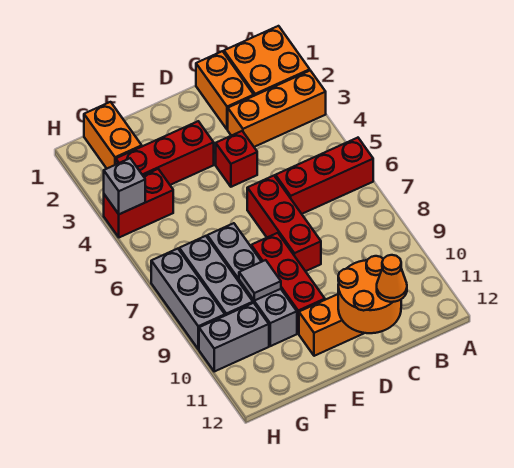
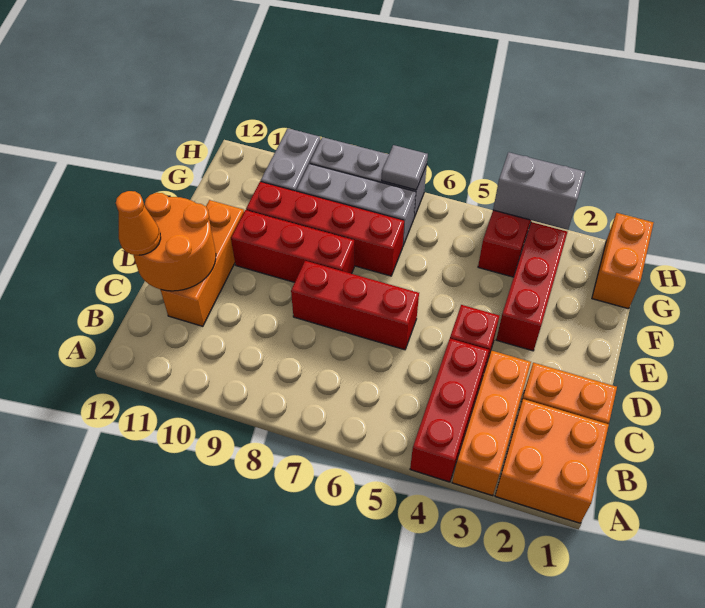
red 1x3 brick [275,138,373,214] -> red 1x3 brick moved to [410,339,489,482]
grey 1x4 brick [207,223,297,346] -> red 1x4 brick [246,182,404,276]
grey 1x1 tile [239,260,281,301] -> grey 1x1 tile moved to [382,145,428,190]
orange 1x2 brick [84,102,142,168] -> orange 1x2 brick turned to [592,213,653,309]
grey 1x1 brick [104,158,145,214] -> grey 1x2 brick [493,152,585,230]

